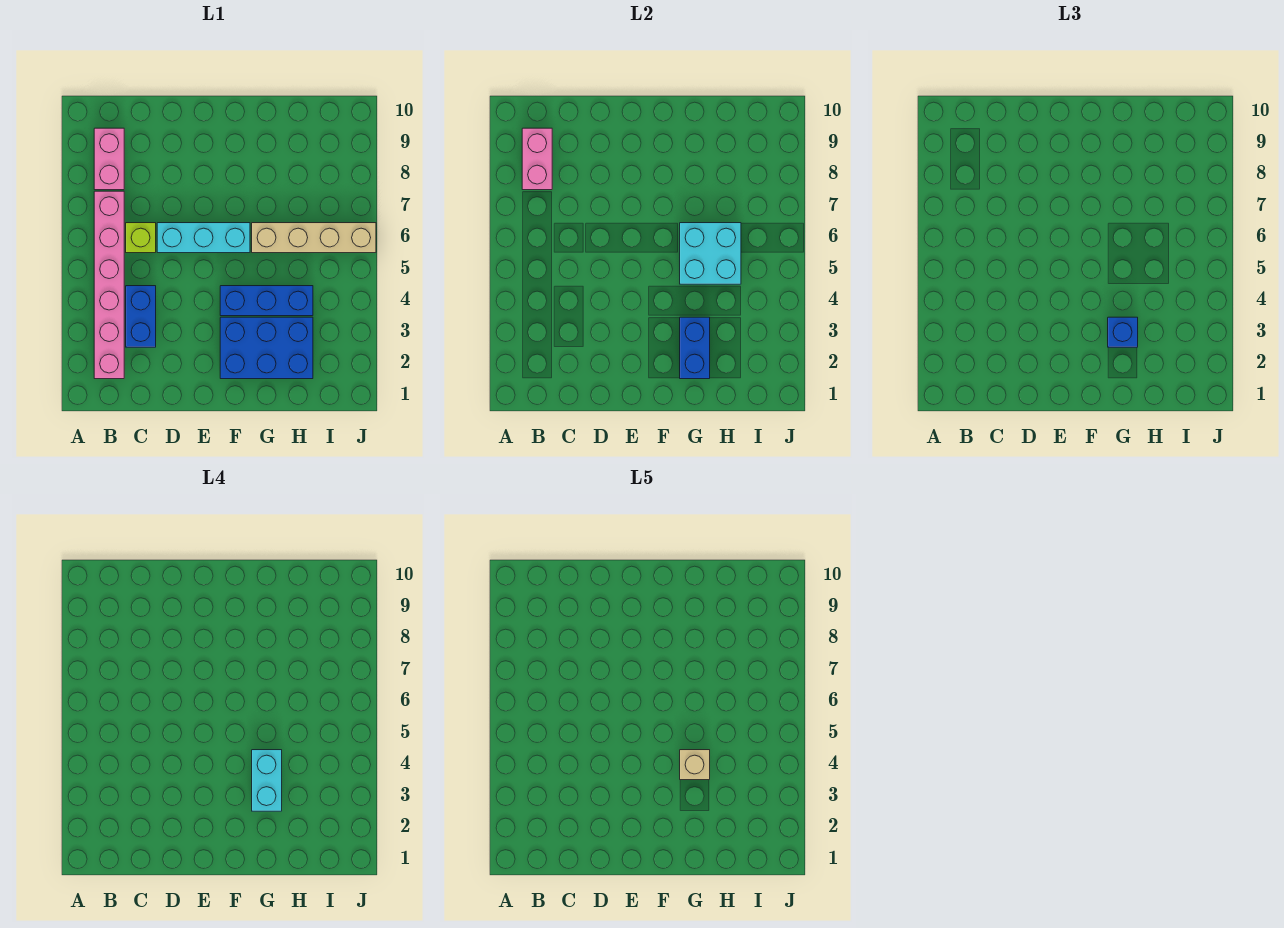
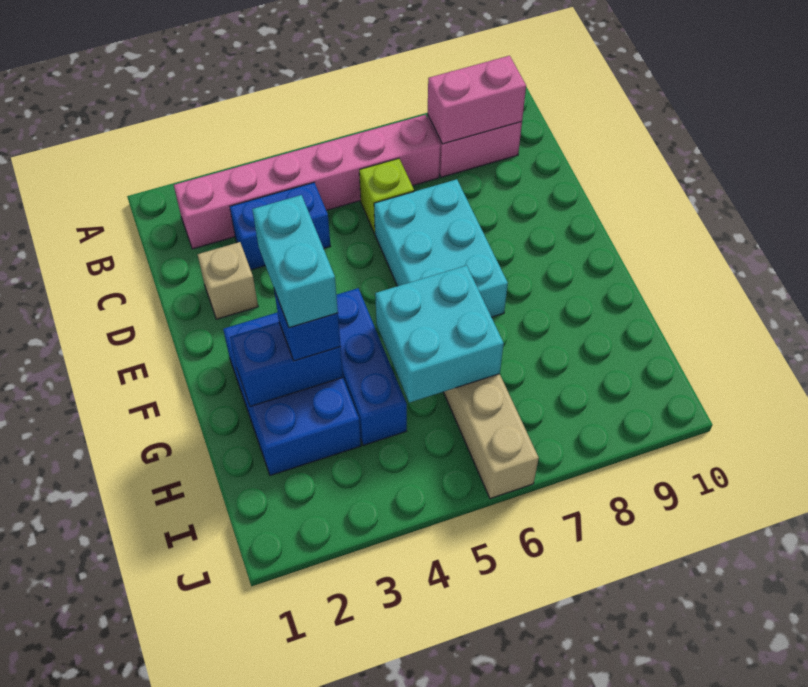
cyan 1x3 brick [157,223,250,253] -> cyan 2x3 brick [374,179,508,317]
cyan 1x2 brick [252,750,282,811] -> cyan 1x2 brick turned to [252,195,338,328]
tan 1x1 brick [680,750,710,780] -> tan 1x1 brick moved to [198,242,258,319]

